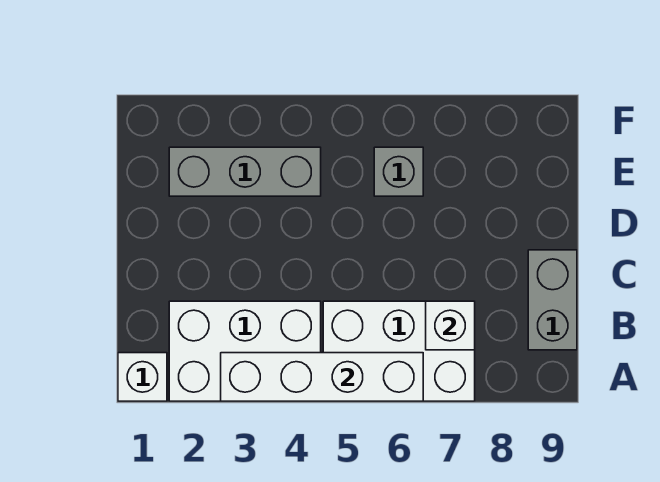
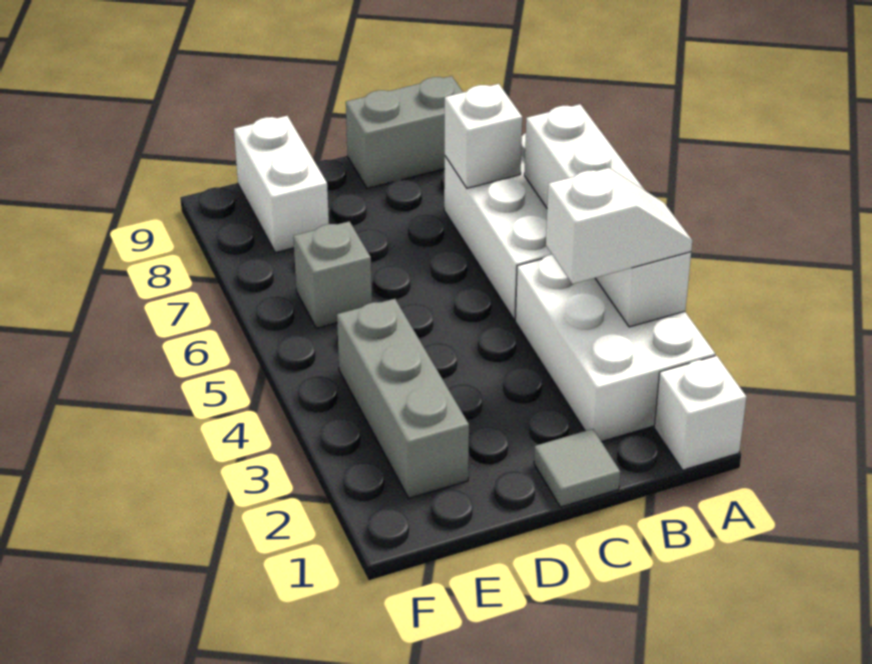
none -> white 1x2 slope [546,168,692,284]
none -> grey 1x1 tile [534,429,620,507]
none -> white 1x2 brick [234,116,329,253]

